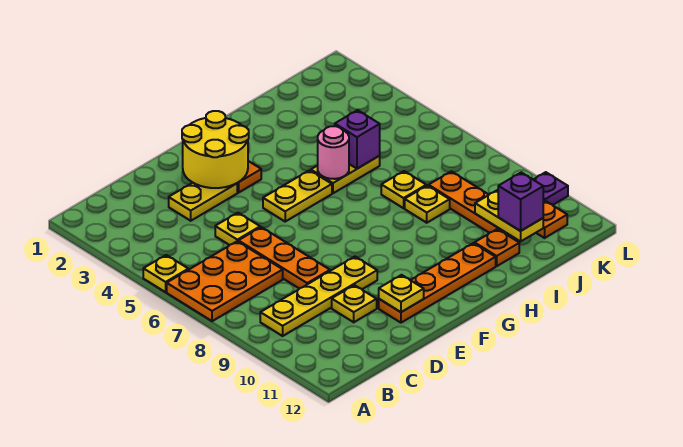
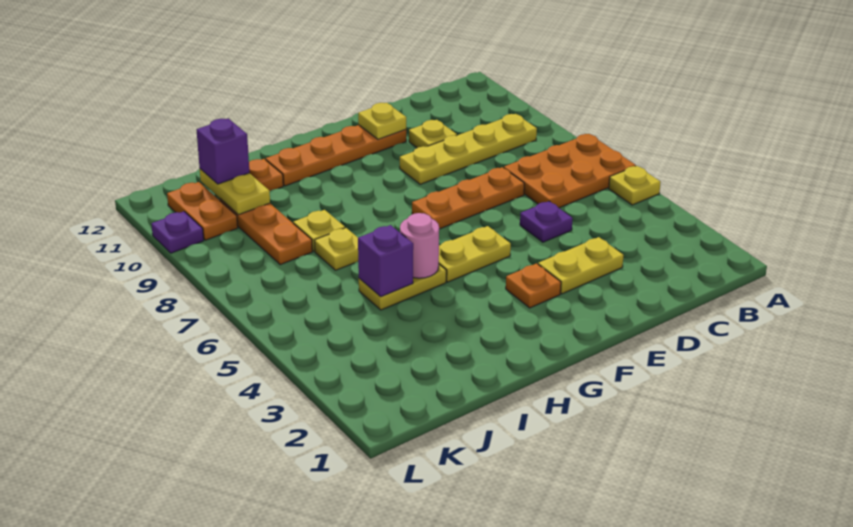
yellow 1x1 plate [215,213,260,245] -> purple 1x1 plate [520,201,573,242]
orange 1x3 plate [238,227,330,289] -> orange 1x3 plate turned to [412,167,524,229]
yellow 2x2 round brick [182,111,249,188] -> none

